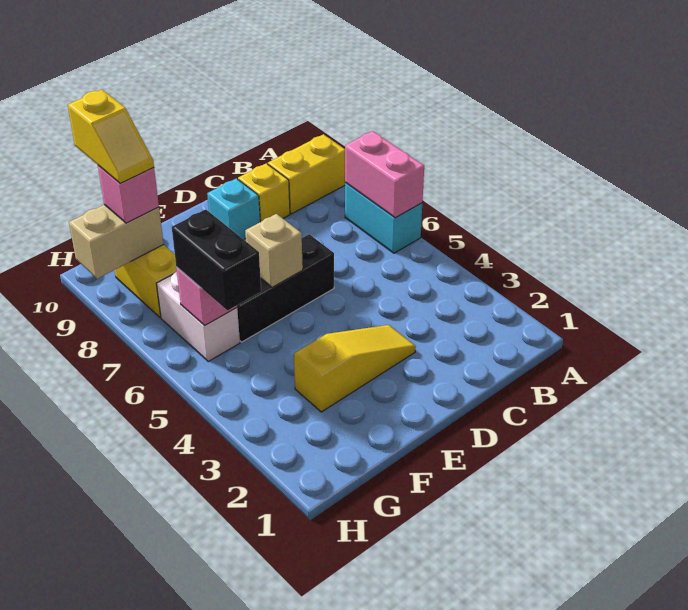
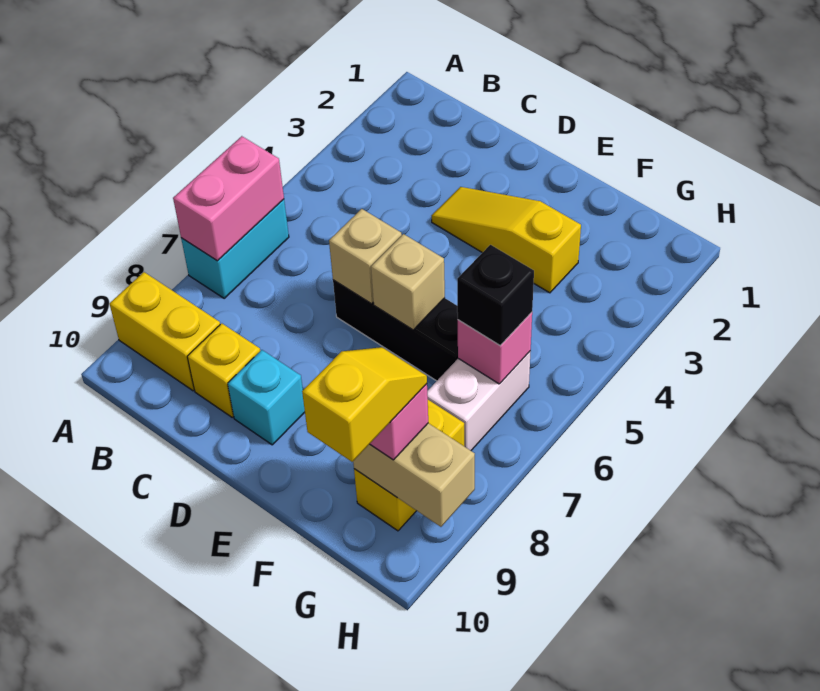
none -> tan 1x1 brick [329,209,402,304]
black 1x2 brick [172,209,261,310] -> black 1x1 brick [457,245,534,345]

